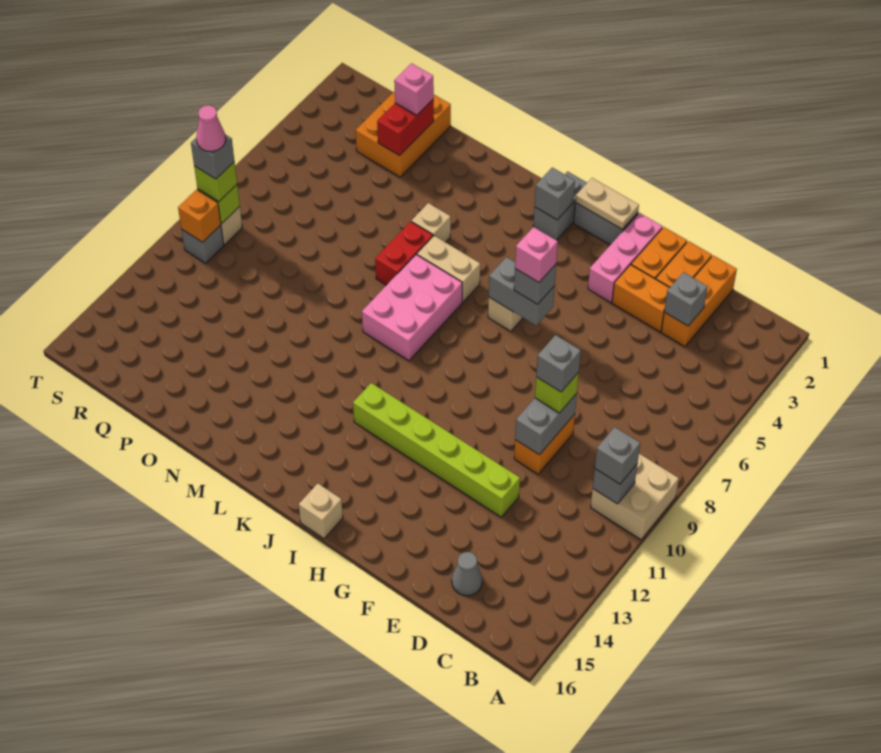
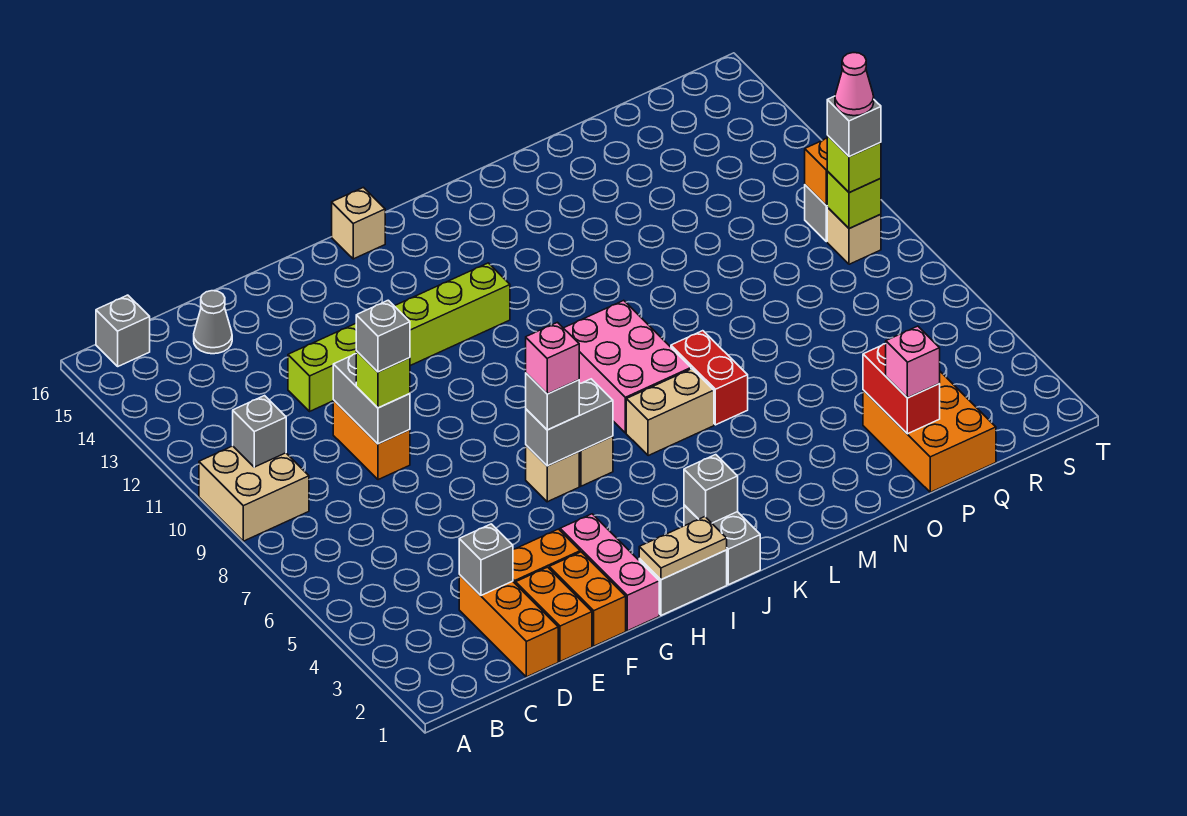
grey 1x1 brick [595,427,640,484] -> grey 1x1 brick moved to [96,295,150,366]
tan 1x1 brick [411,203,451,242] -> tan 1x1 brick moved to [526,445,579,502]

